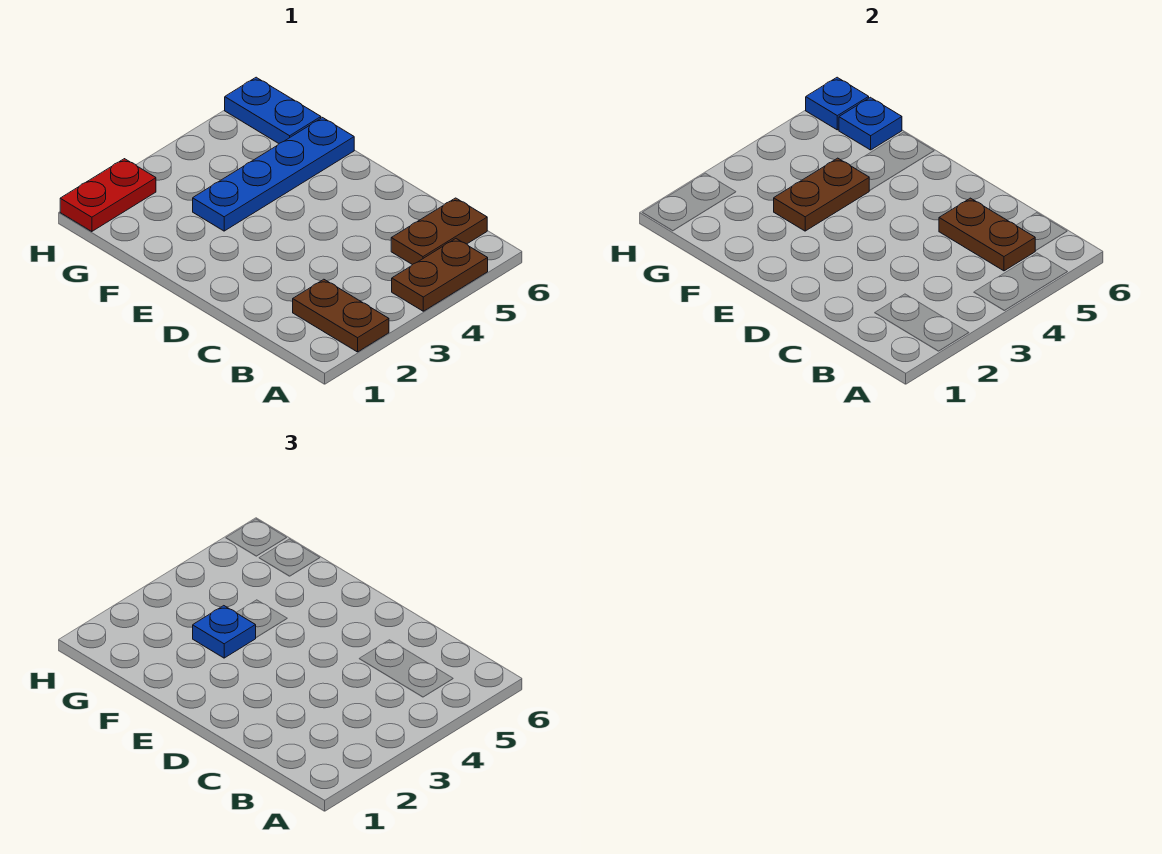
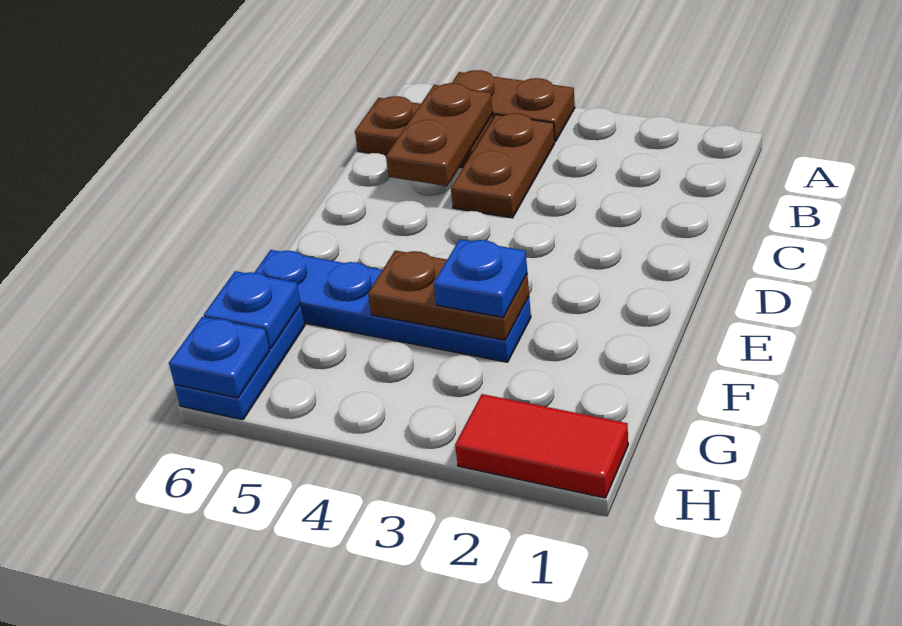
brown 1x2 plate [293,279,389,352] -> brown 1x2 plate moved to [451,113,555,218]
red 1x2 plate [60,159,156,232] -> red 1x2 tile [455,394,628,498]

